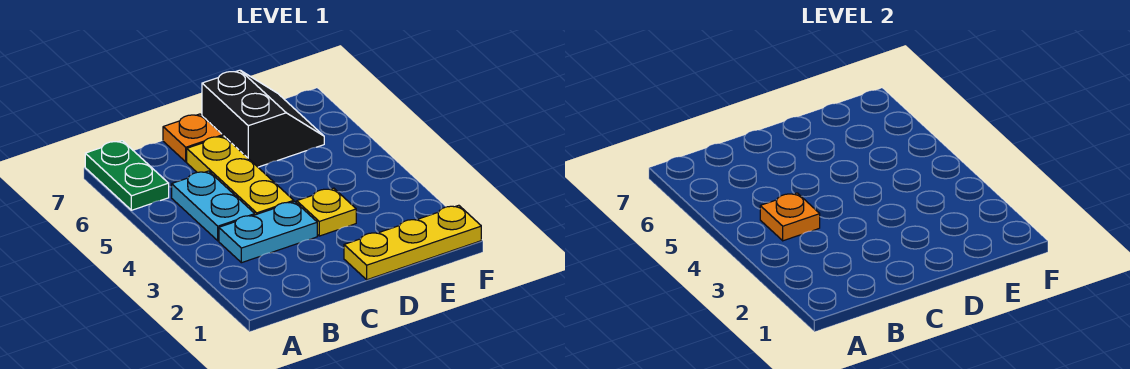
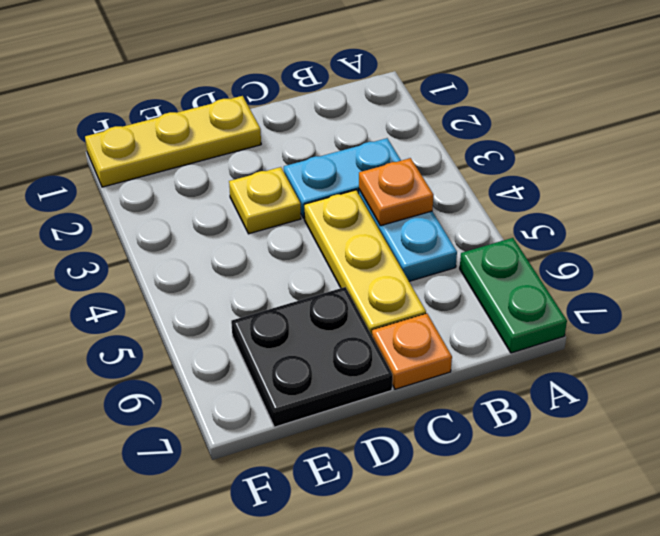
black 2x2 slope [202,70,324,167] -> black 2x2 plate [231,287,393,427]

